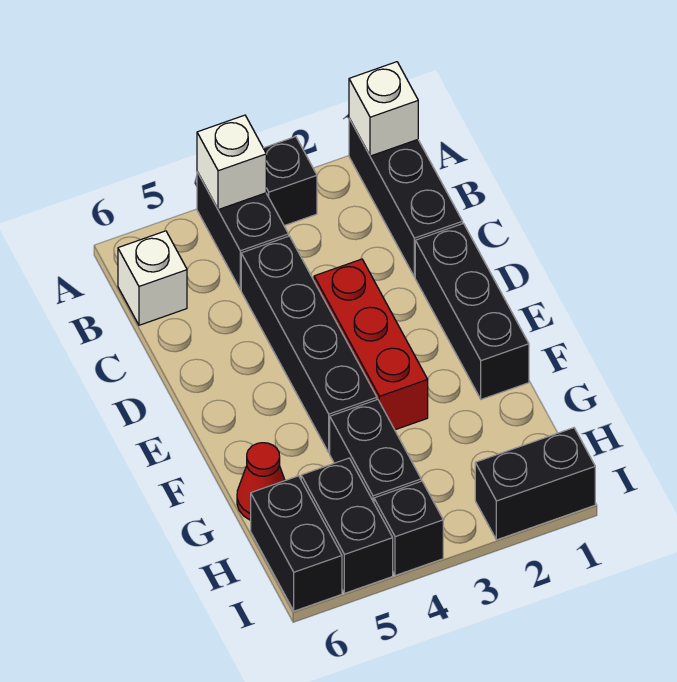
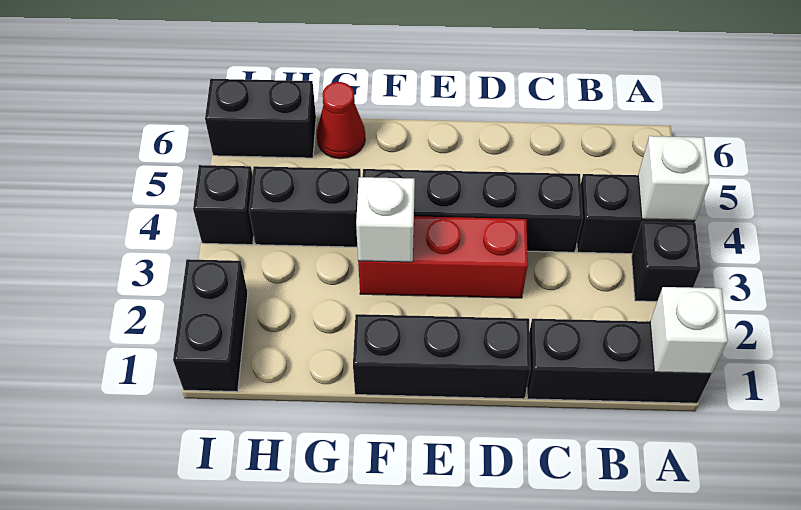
white 1x1 brick [118,231,187,325] -> white 1x1 brick moved to [356,177,415,262]
black 1x2 brick [301,458,393,593] -> none

